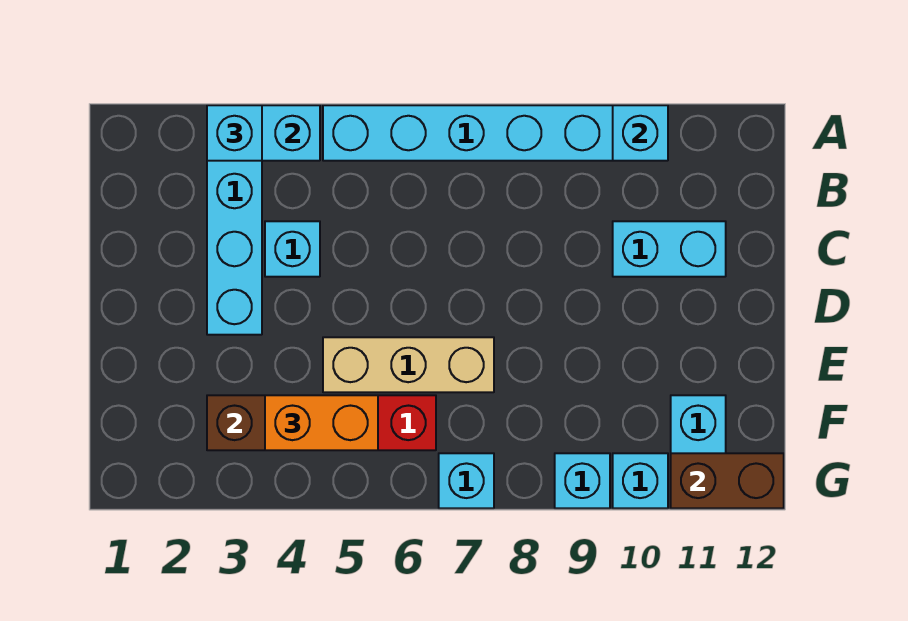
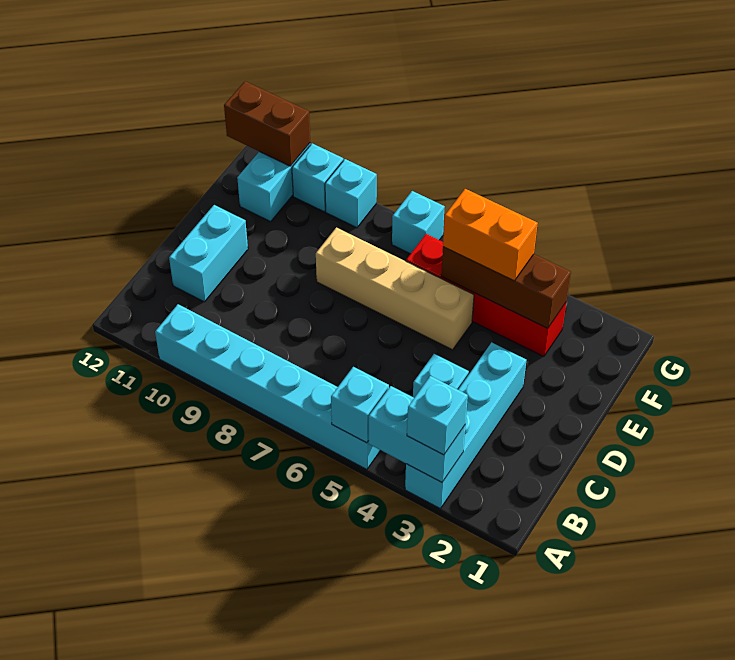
cyan 1x1 brick [613,105,668,161] -> cyan 1x1 brick moved to [331,367,389,443]
cyan 1x2 brick [613,221,726,277] -> cyan 1x2 brick turned to [169,205,248,302]
tan 1x3 brick [323,337,494,392] -> tan 1x4 brick [316,228,474,350]

